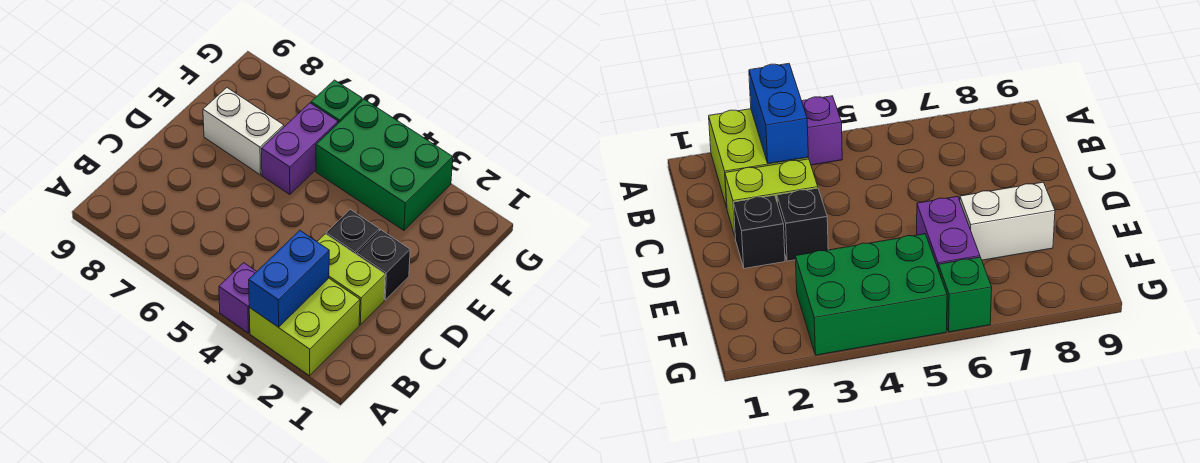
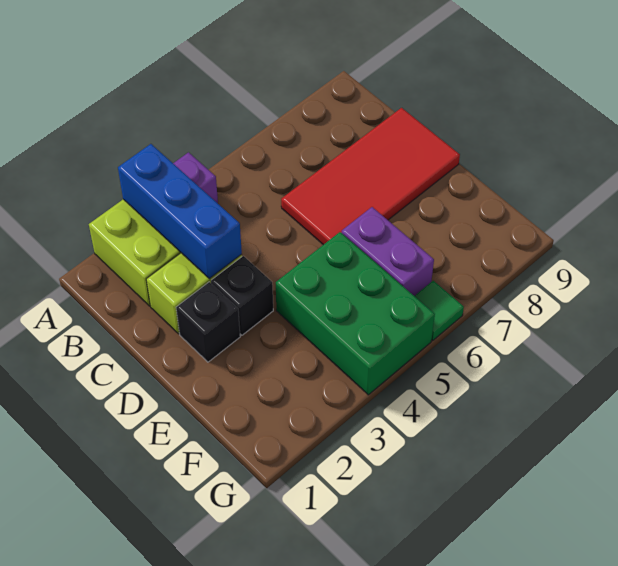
blue 1x2 brick [249,230,329,327] -> blue 1x3 brick [118,144,242,279]
none -> red 2x4 tile [281,108,460,245]
white 1x2 brick [203,88,284,175] -> none
green 2x3 brick [316,99,453,230] -> green 2x3 brick turned to [276,232,435,395]
green 1x1 brick [311,80,362,123] -> green 1x1 tile [415,281,464,341]

